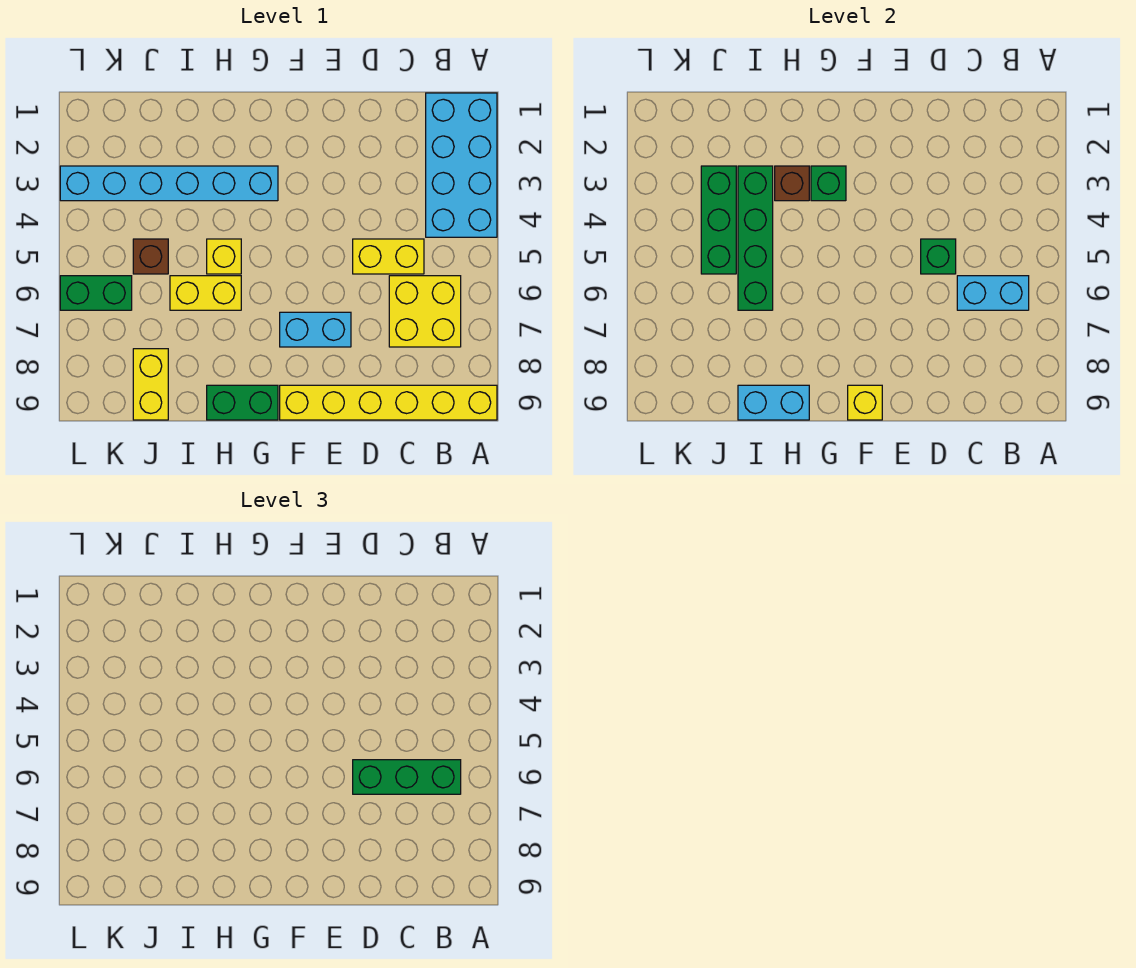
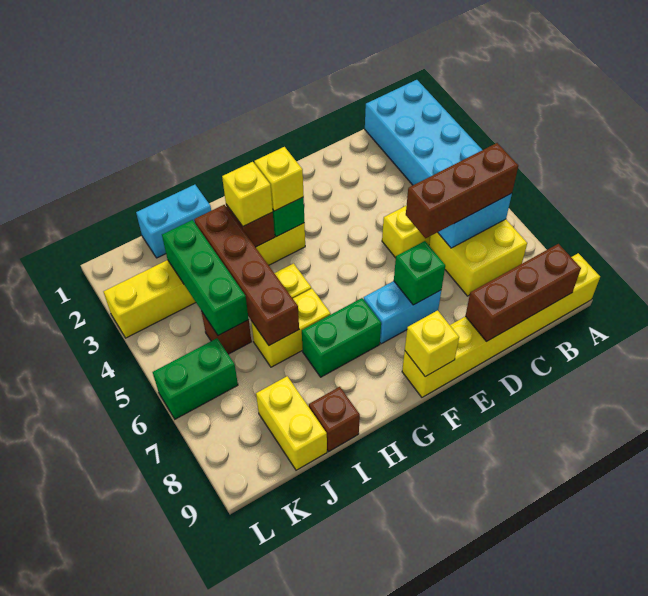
green 1x3 brick [353,760,461,794] -> brown 1x3 brick [406,143,518,238]
none -> brown 1x3 brick [466,244,581,341]
green 1x1 brick [921,239,956,274] -> green 1x1 brick moved to [394,241,445,305]
cyan 1x6 brick [60,166,278,201] -> yellow 1x6 brick [104,223,305,338]
none -> yellow 1x1 brick [254,147,304,211]
green 1x2 brick [207,385,278,420] -> green 1x2 brick moved to [302,298,381,377]
none -> yellow 1x1 brick [222,162,273,226]
cyan 1x2 brick [738,385,809,420] -> cyan 1x2 brick moved to [136,185,211,258]
green 1x4 brick [738,166,773,310] -> brown 1x4 brick [194,205,299,345]
none -> brown 1x1 brick [309,387,360,451]

